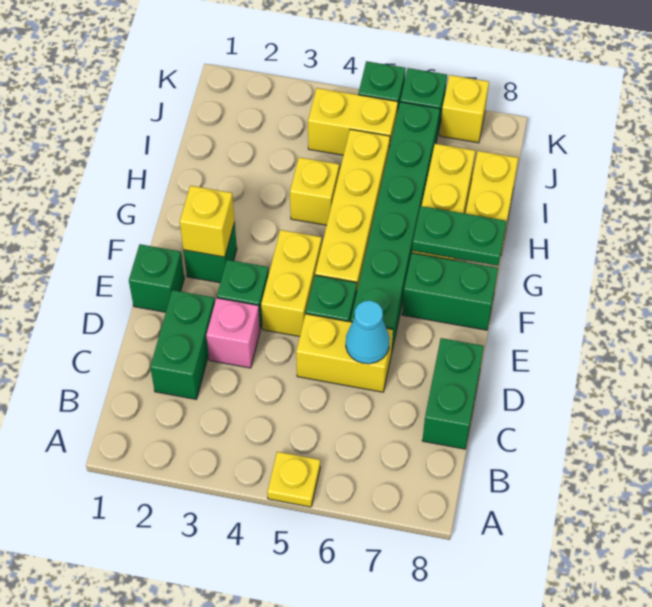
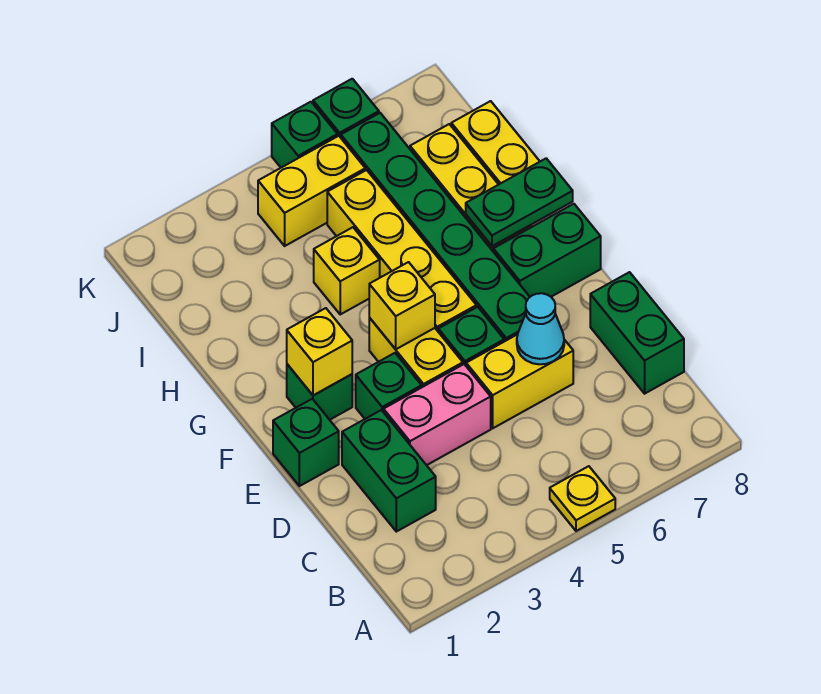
pink 1x1 brick [206,298,260,368] -> pink 1x2 brick [383,364,491,465]
yellow 1x1 brick [440,75,489,143] -> yellow 1x1 brick moved to [369,262,435,349]

